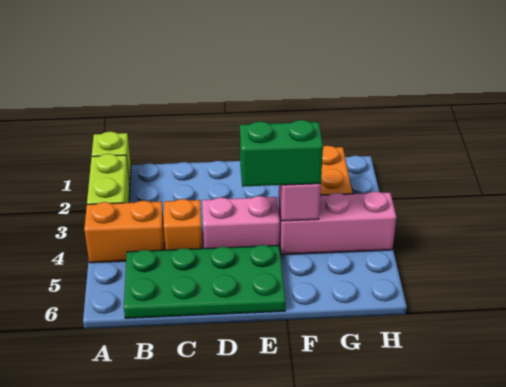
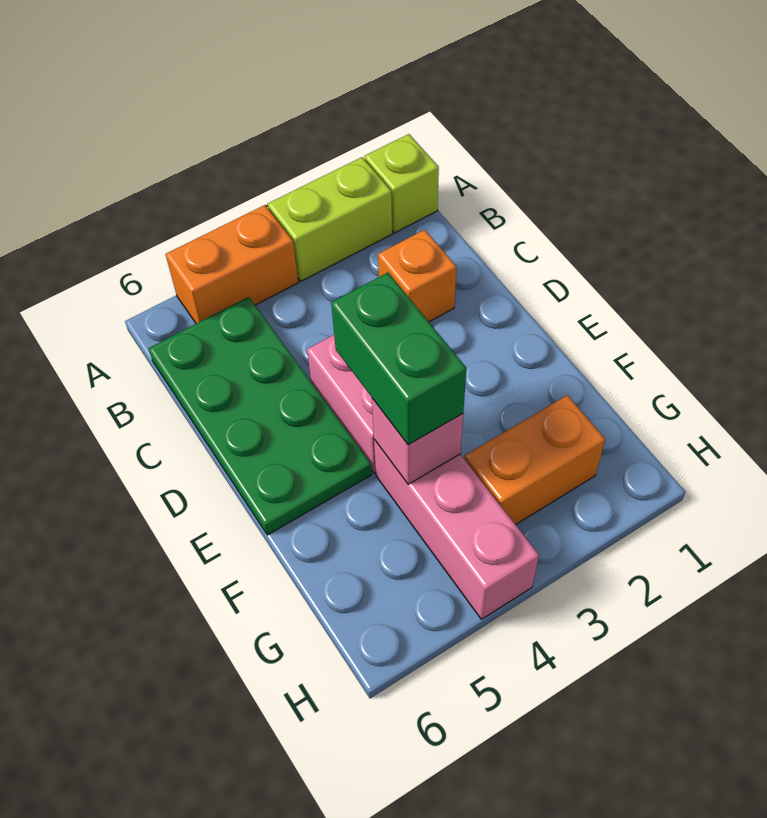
orange 1x2 brick [84,201,165,263] -> orange 1x2 brick turned to [166,205,298,324]
orange 1x1 brick [164,199,202,250] -> orange 1x1 brick moved to [378,230,456,322]

